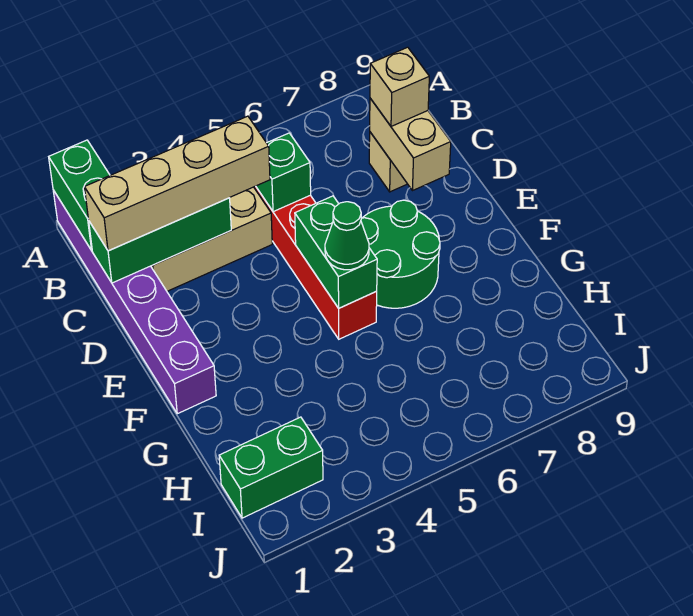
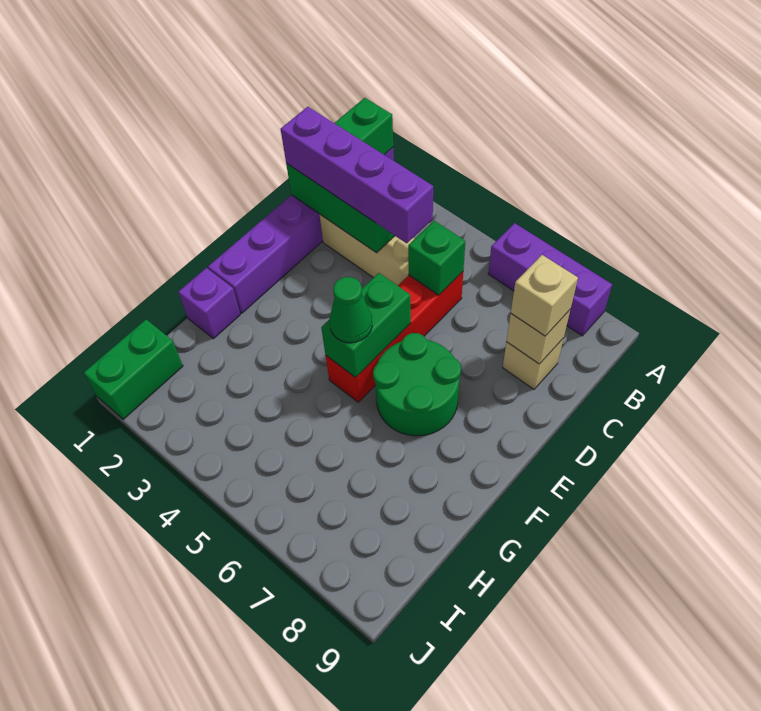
none -> purple 1x3 brick [488,223,612,336]
tan 1x4 brick [84,116,270,251] -> purple 1x4 brick [281,107,433,243]
tan 1x2 brick [370,98,451,191] -> tan 1x1 brick [506,310,570,364]
none -> purple 1x1 brick [178,268,240,339]
green 1x2 brick [219,417,323,518] -> green 1x2 brick turned to [84,319,183,420]

